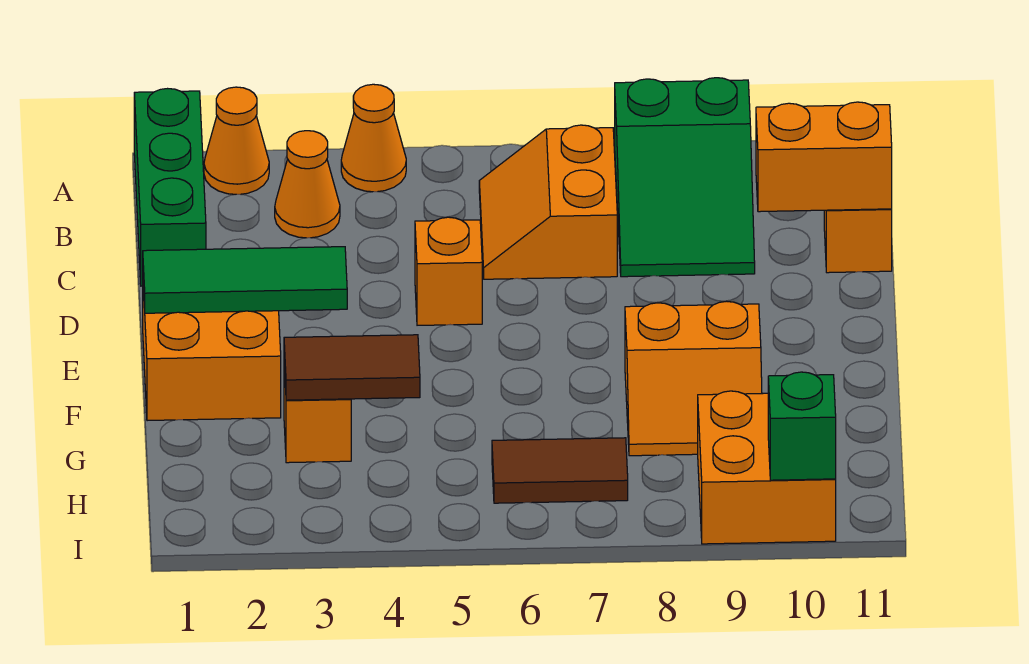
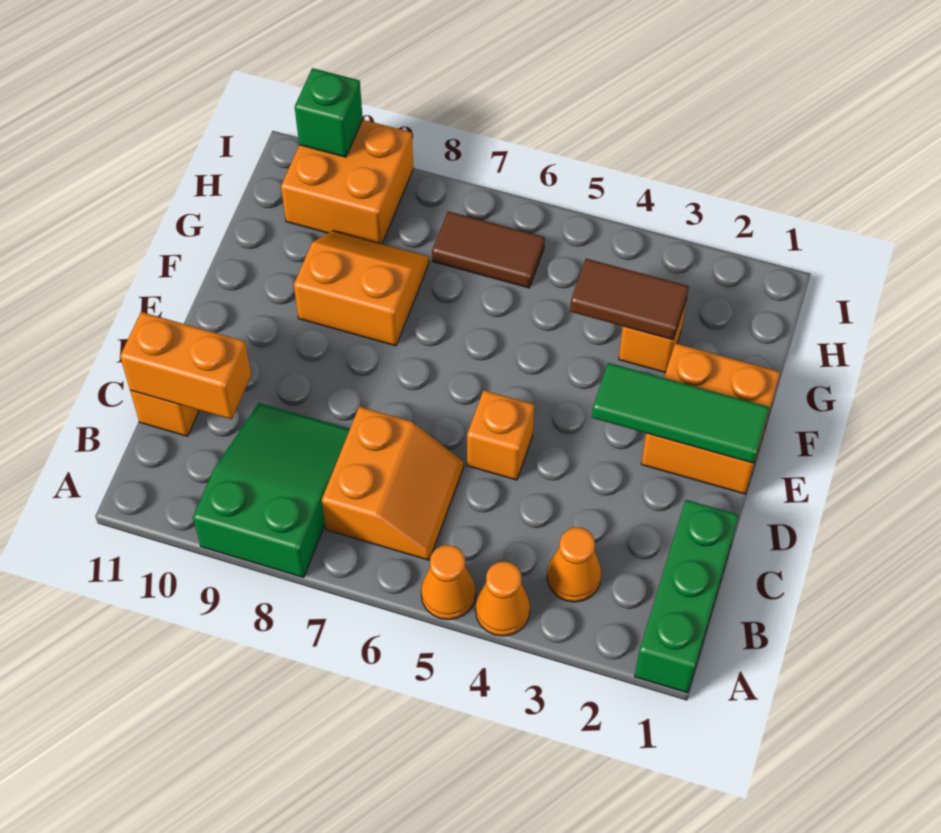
orange 1x1 cone [204,87,269,194] -> orange 1x1 cone moved to [421,545,476,620]

